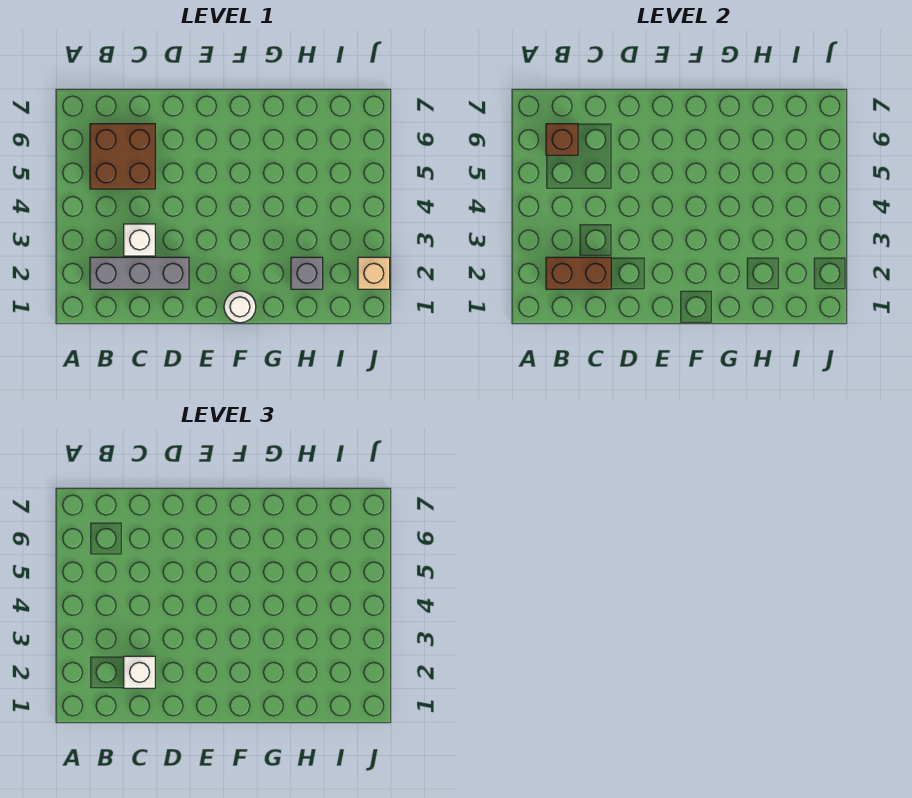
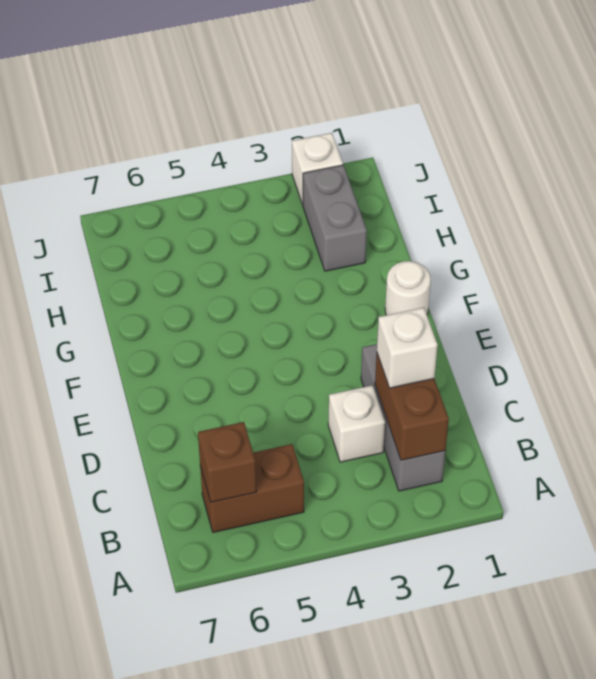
brown 2x2 brick [90,124,155,189] -> brown 1x2 brick [200,444,304,532]
grey 1x1 brick [291,257,323,289] -> grey 1x2 brick [303,165,367,271]
tan 1x1 brick [358,257,390,289] -> white 1x1 brick [292,133,343,205]

